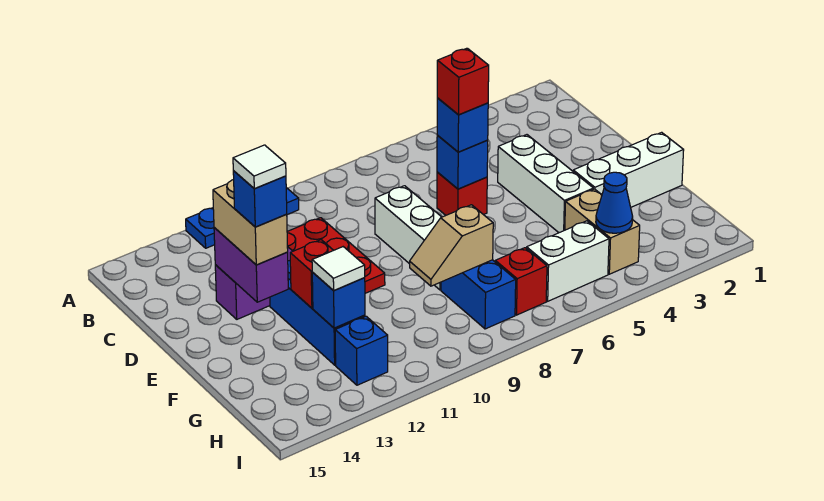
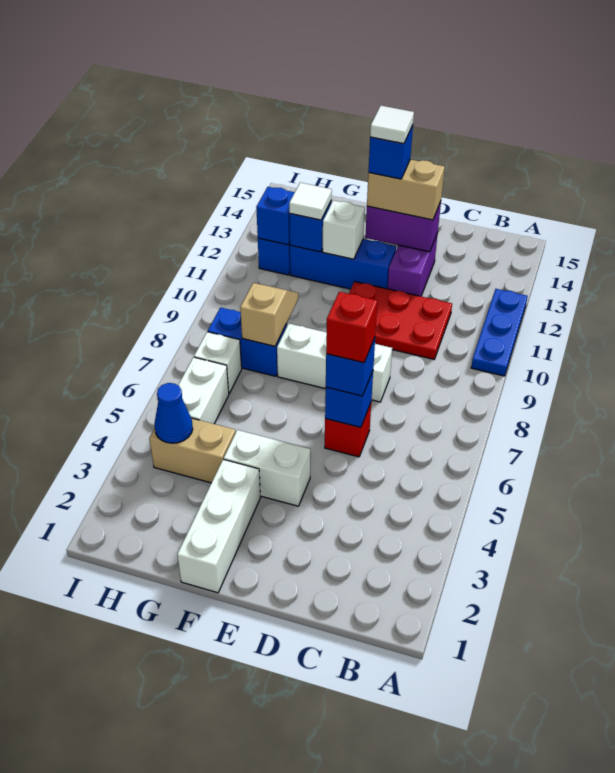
white 1x3 brick [498,135,593,233] -> white 1x2 brick [224,430,310,506]
red 1x1 brick [290,240,333,308] -> white 1x1 brick [323,200,365,259]
red 1x1 brick [495,248,547,315] -> white 1x1 brick [194,332,242,393]
none -> blue 1x1 brick [256,187,295,245]

